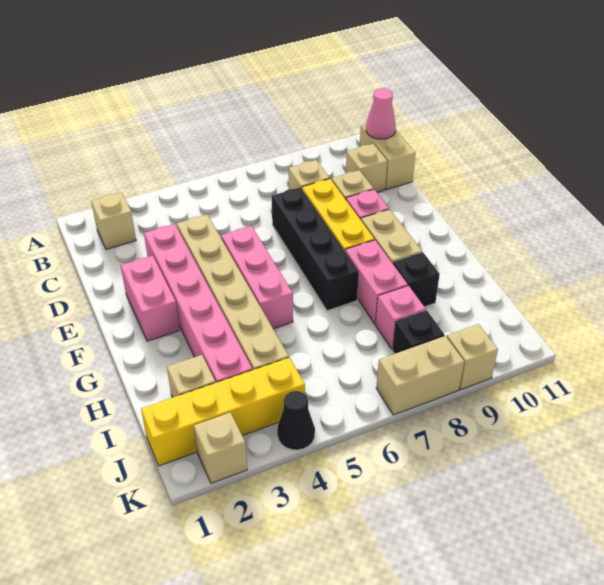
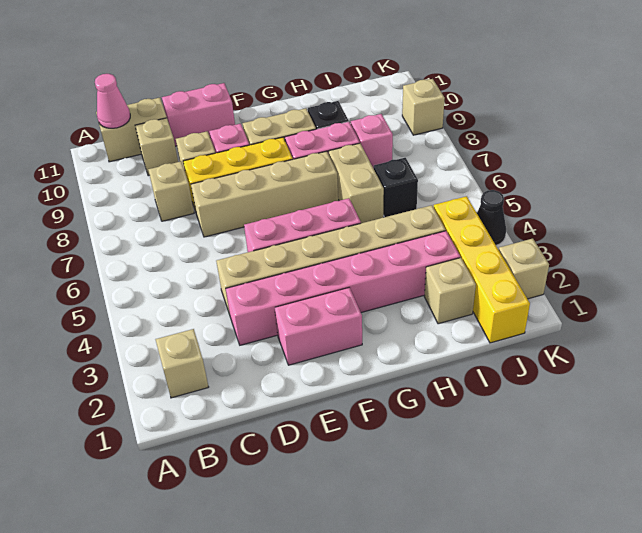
black 1x4 brick [272,188,359,311] -> tan 1x4 brick [191,151,338,237]
none -> pink 1x2 brick [162,83,235,146]
black 1x1 brick [392,310,445,354] -> black 1x1 brick moved to [374,158,418,217]
tan 1x2 brick [376,336,464,415] -> tan 1x2 brick moved to [329,143,384,223]

